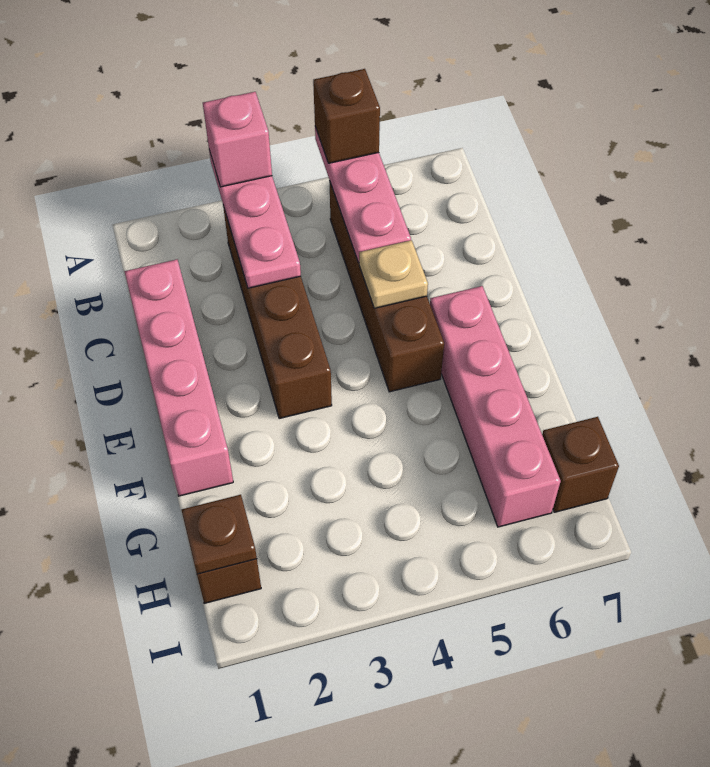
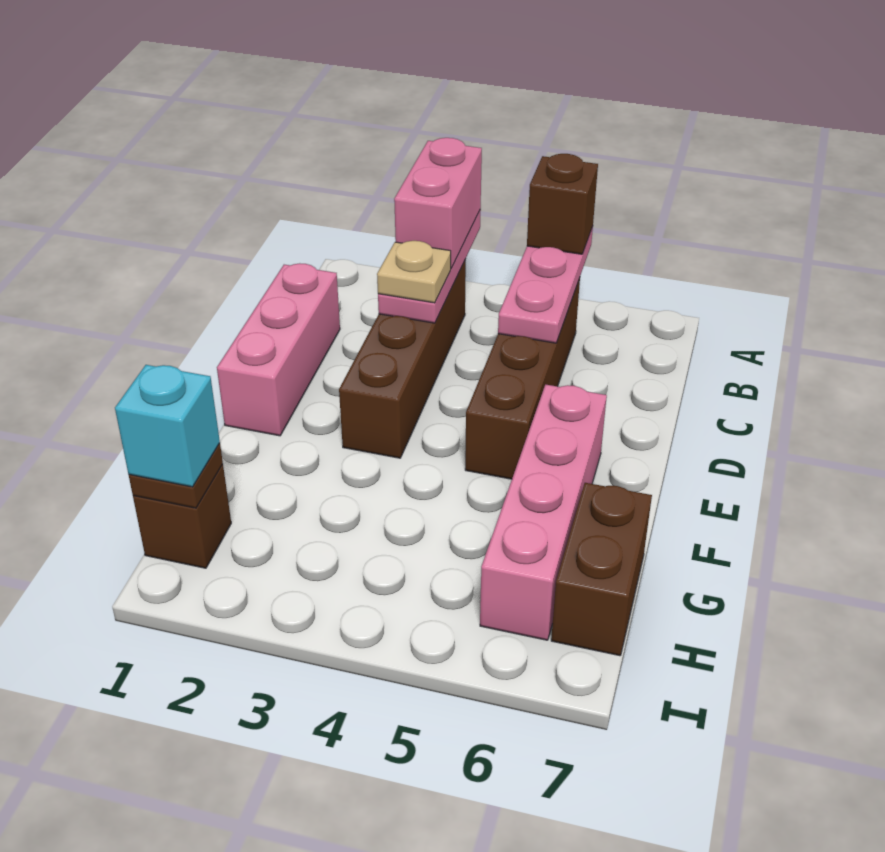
pink 1x1 brick [203,92,272,187] -> pink 1x2 brick [394,138,482,268]
pink 1x4 brick [124,260,233,496] -> pink 1x3 brick [217,263,340,436]
tan 1x1 plate [359,240,428,308] -> tan 1x1 plate moved to [377,241,451,303]
none -> cyan 1x1 brick [115,365,220,487]
brown 1x1 brick [542,417,619,512] -> brown 1x2 brick [551,483,652,656]

